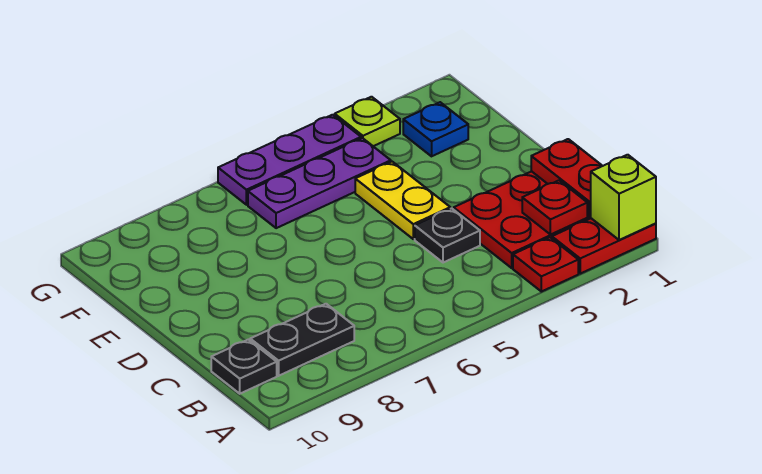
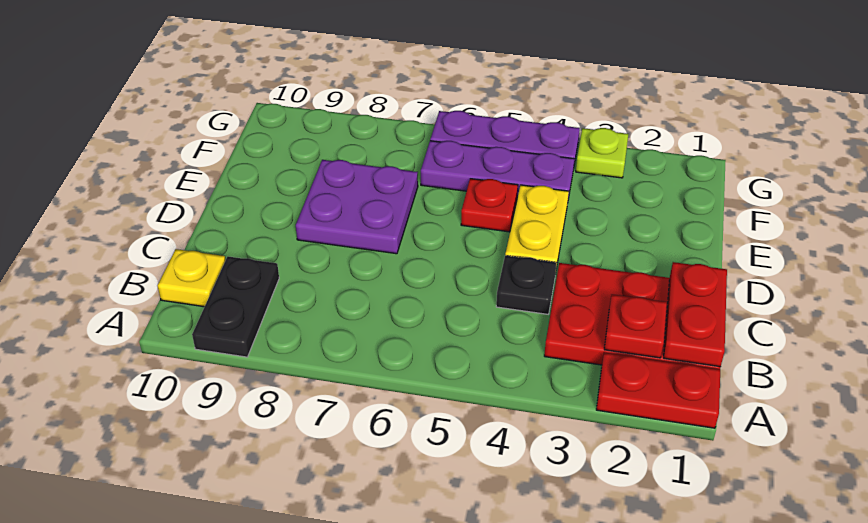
lime 1x1 brick [591,155,656,240] -> none
red 1x1 plate [513,237,578,292] -> red 1x1 plate moved to [461,179,518,232]
black 1x2 plate [250,304,354,376] -> black 1x2 plate turned to [192,256,279,357]
black 1x1 plate [211,340,277,394] -> yellow 1x1 plate [158,249,226,307]
none -> purple 2x2 plate [296,160,418,254]
blue 1x1 plate [403,102,468,156] -> none

